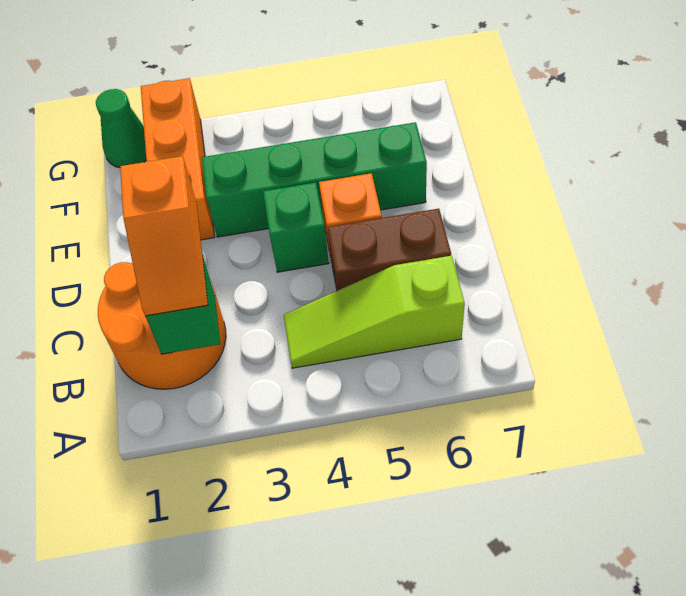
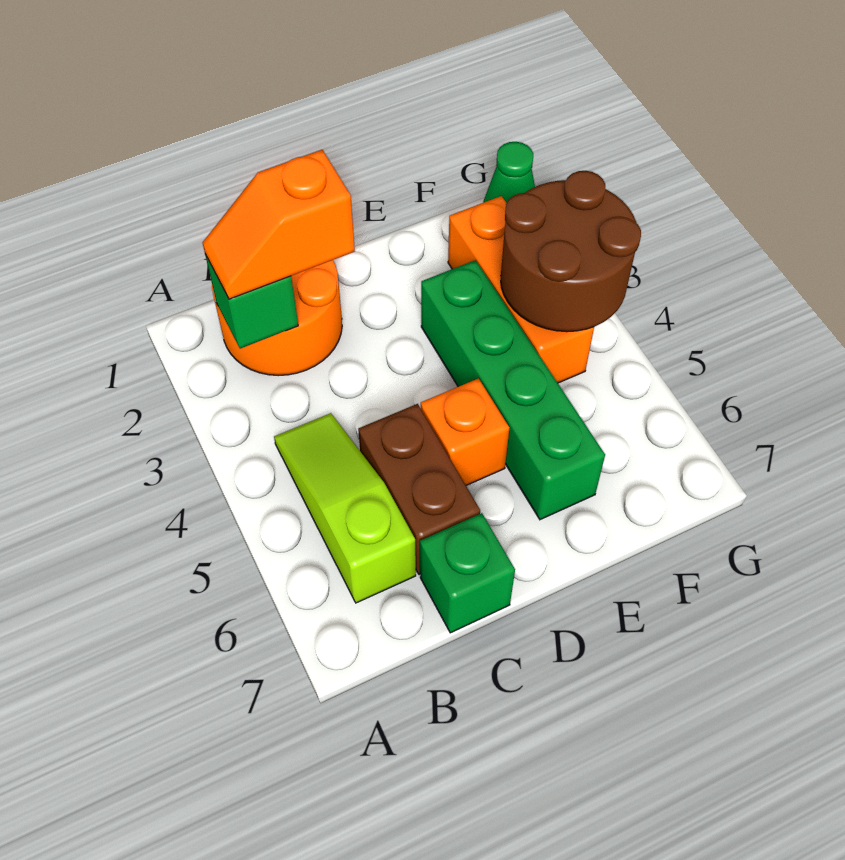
green 1x1 brick [263,182,329,272] -> green 1x1 brick moved to [420,513,515,633]
orange 1x3 brick [141,78,215,240] -> orange 1x3 brick turned to [448,196,594,383]
none -> brown 2x2 round brick [501,171,641,332]

